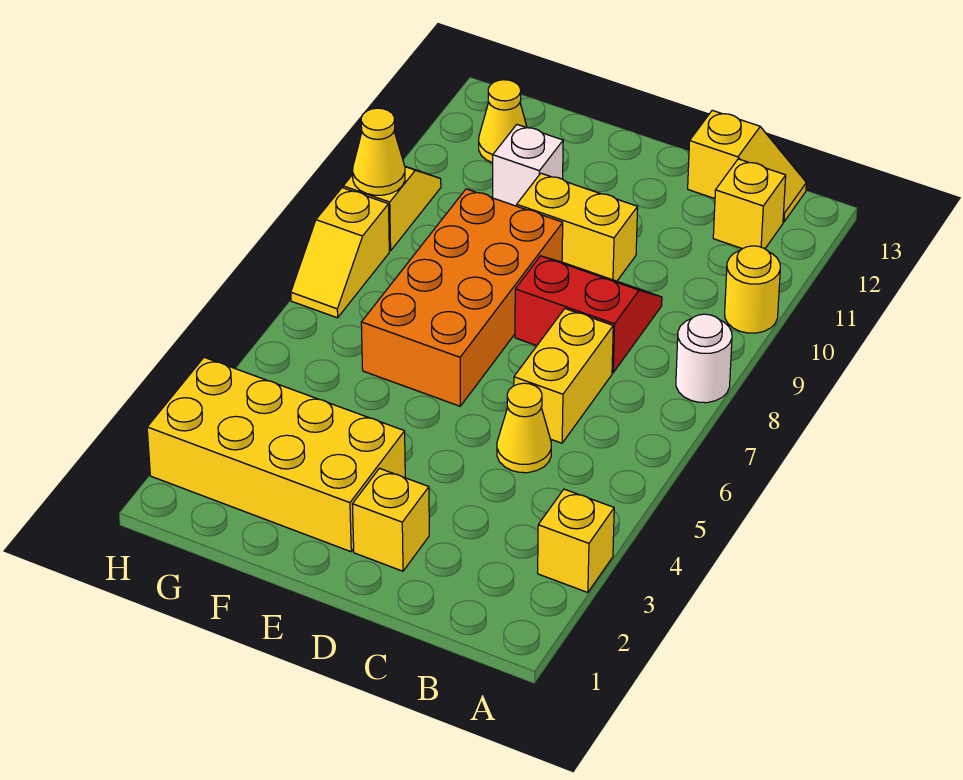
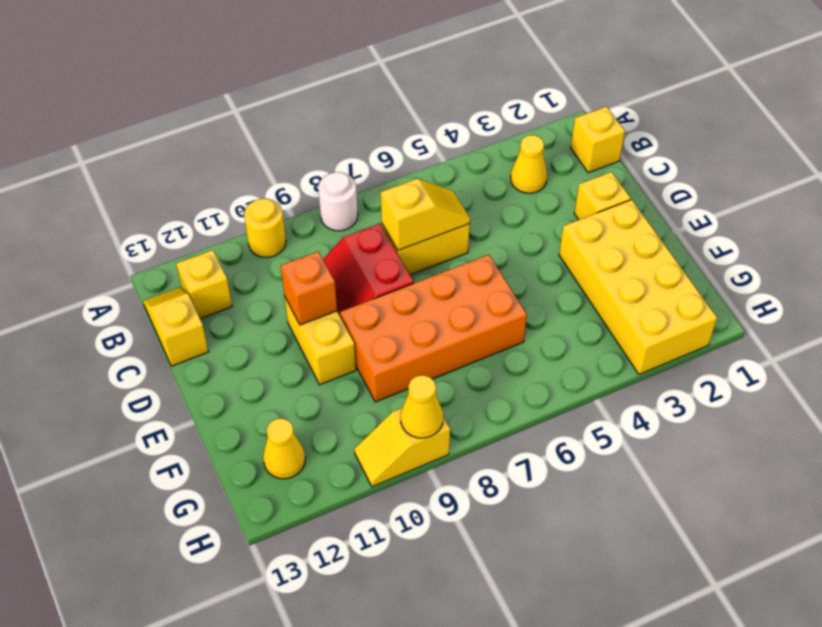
yellow 1x1 brick [538,489,614,593] -> yellow 1x1 brick moved to [571,107,625,173]
yellow 1x1 cone [497,383,551,473] -> yellow 1x1 cone moved to [511,135,547,193]
none -> orange 1x1 brick [281,252,337,325]
white 1x1 brick [493,125,563,206] -> none
yellow 1x2 slope [291,188,389,318] -> yellow 1x2 slope moved to [381,179,470,250]

